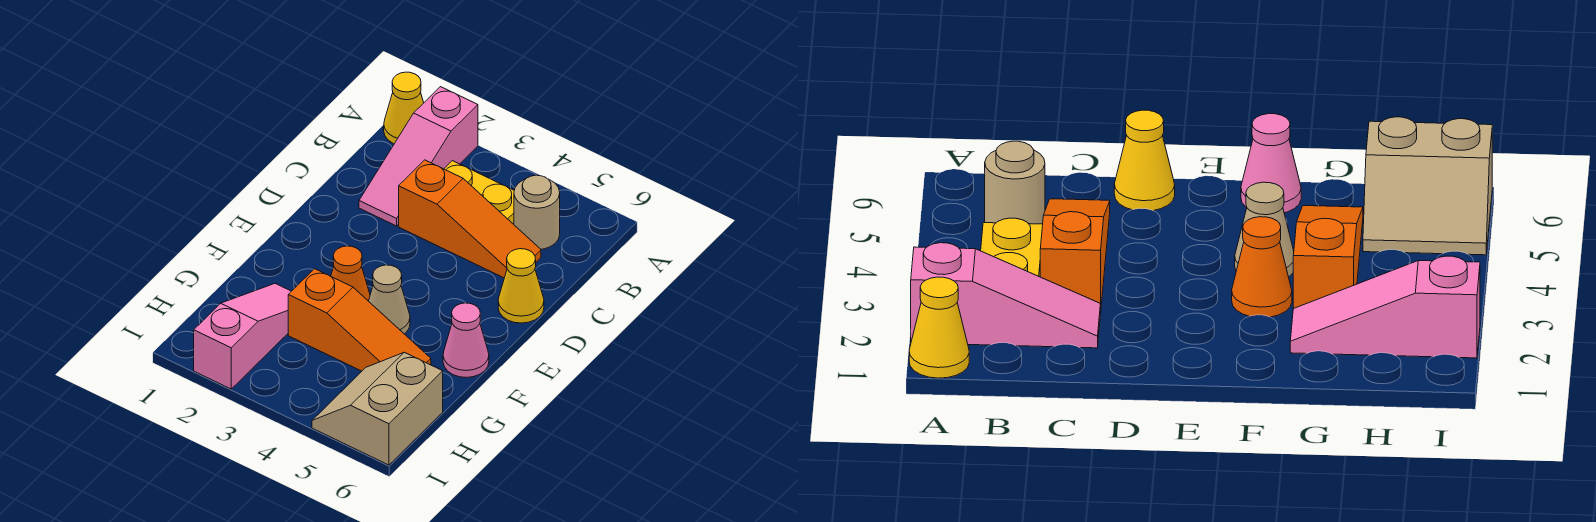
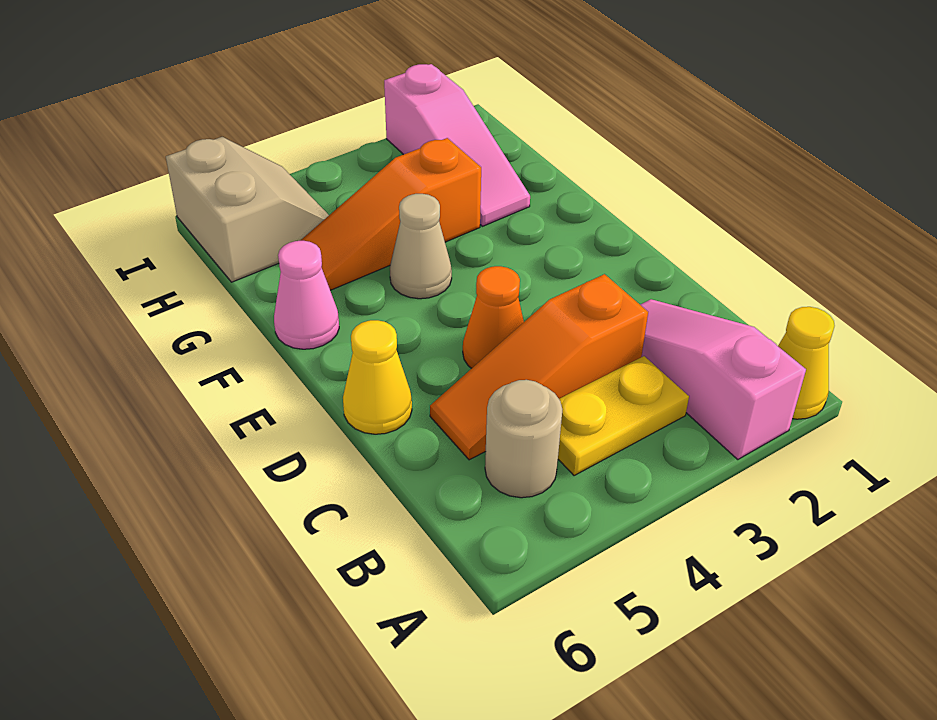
orange 1x1 cone [331,246,370,301] -> orange 1x1 cone moved to [463,266,524,368]

